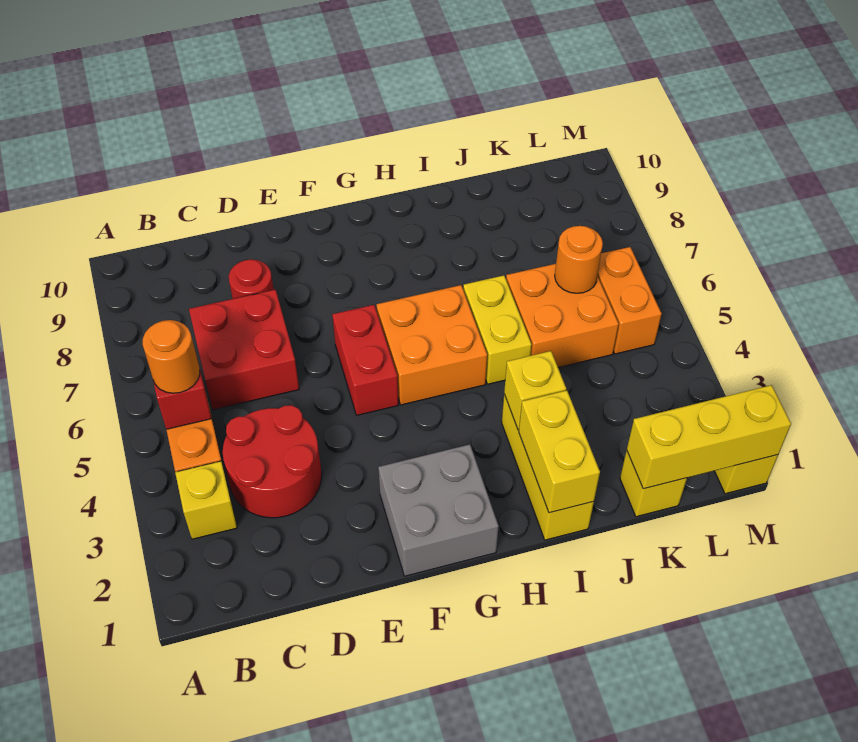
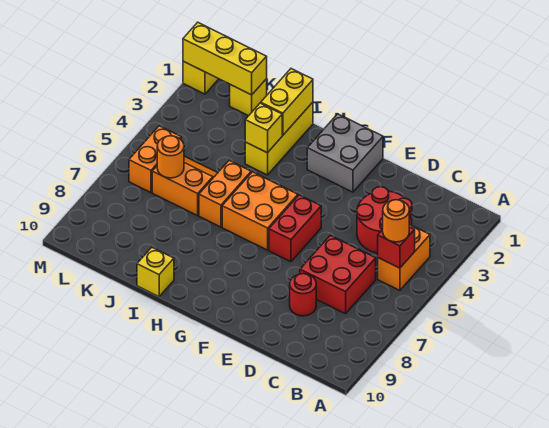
yellow 1x1 brick [175,461,237,539] -> yellow 1x1 brick moved to [137,247,174,297]
yellow 1x2 brick [463,275,532,384] -> orange 1x2 brick [199,160,251,227]
orange 2x2 brick [506,264,619,368] -> orange 2x2 slope [152,156,217,216]

